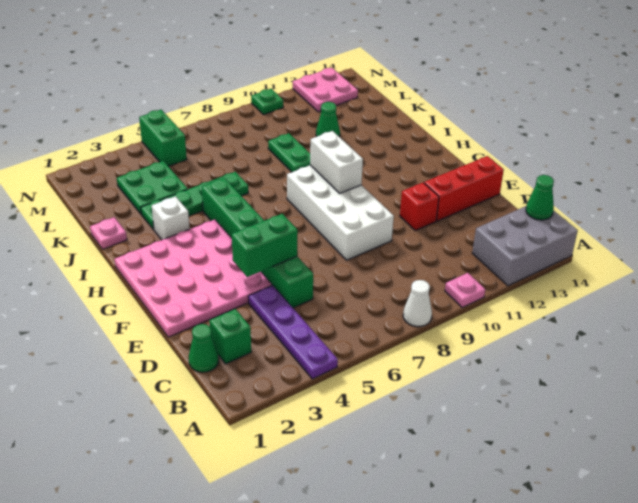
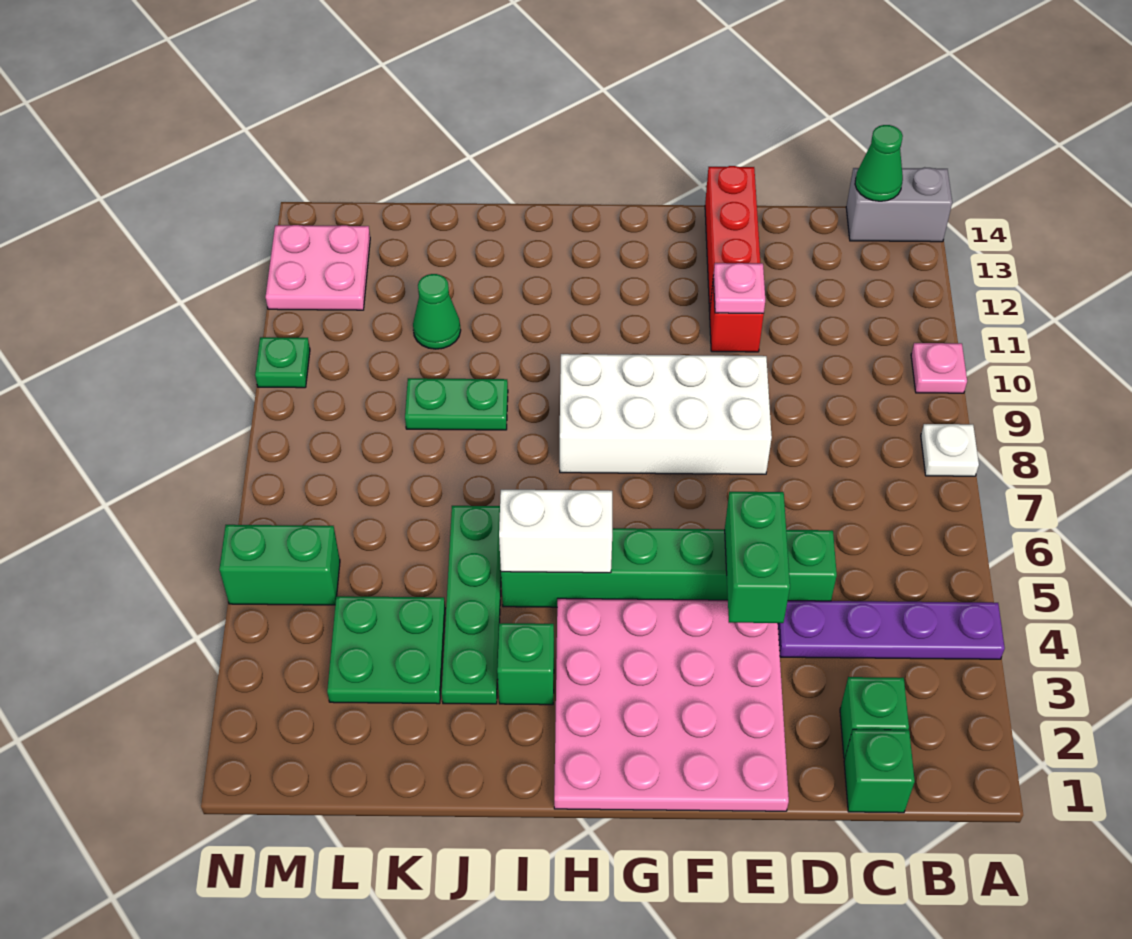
white 1x1 cone [403,280,432,327] -> white 1x1 plate [921,424,979,476]
grey 2x3 brick [472,206,578,286] -> grey 1x2 brick [846,167,952,242]
green 1x1 cone [189,324,219,372] -> green 1x1 brick [844,729,915,813]
white 1x2 brick [310,131,363,193] -> white 1x2 brick moved to [499,490,612,573]
white 1x1 brick [152,196,190,240] -> green 1x1 brick [497,623,554,705]
pink 1x1 plate [90,217,127,249] -> pink 1x1 plate moved to [713,263,765,313]

